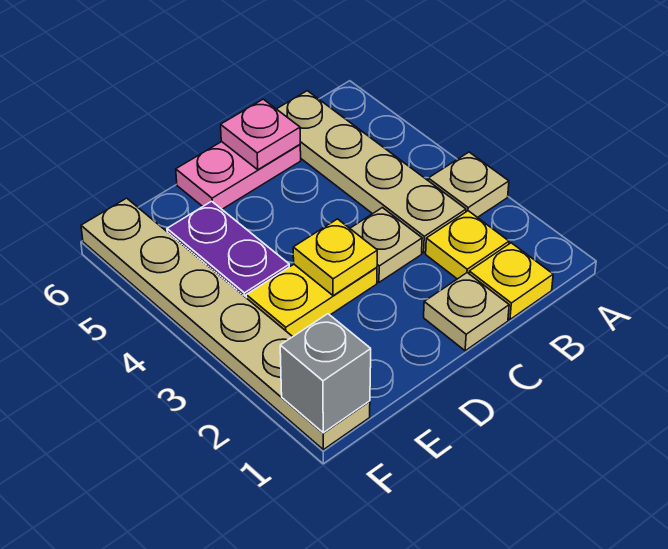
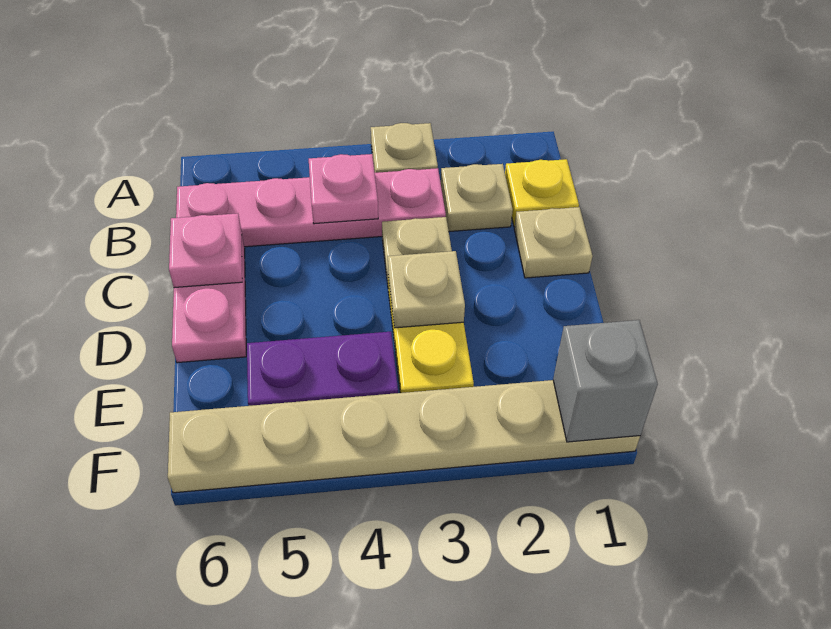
yellow 1x1 plate [426,211,509,279] -> tan 1x1 plate [441,164,513,232]
tan 1x4 plate [277,91,466,253] -> pink 1x4 plate [176,168,446,247]
none -> pink 1x1 plate [309,154,378,224]
yellow 1x1 plate [293,219,377,296] -> tan 1x1 plate [388,251,465,328]

